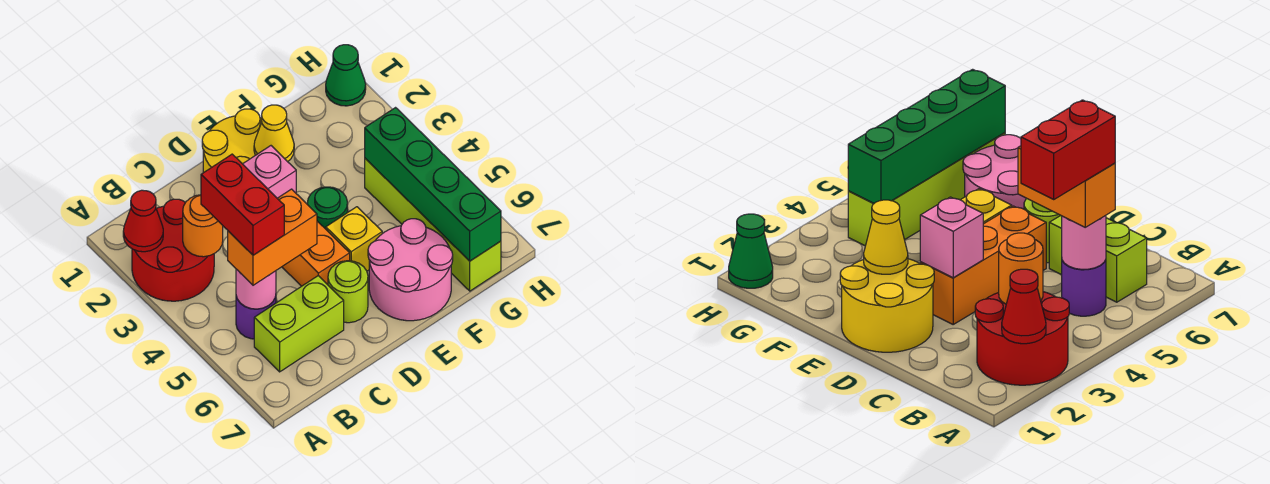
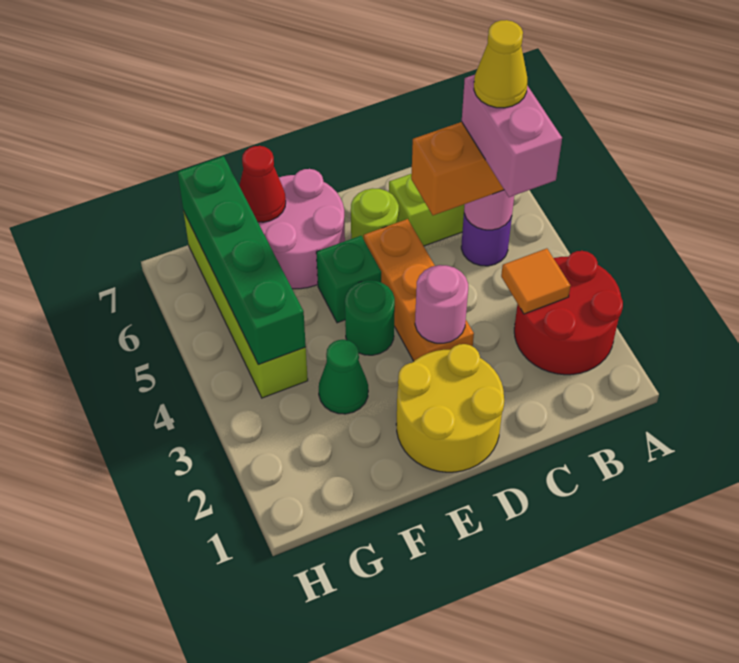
red 1x1 cone [123,190,163,252] -> red 1x1 cone moved to [239,146,286,222]
orange 1x1 round brick [183,195,223,257] -> orange 1x1 tile [501,248,570,314]
red 1x2 brick [201,154,284,255] -> pink 1x2 brick [462,75,562,197]
pink 1x1 brick [243,146,296,198] -> pink 1x1 round brick [415,265,468,343]
yellow 1x1 cone [254,105,294,162] -> yellow 1x1 cone moved to [474,20,527,108]
yellow 1x1 brick [326,207,382,271] -> green 1x1 brick [316,236,381,323]
green 1x1 cone [326,45,366,106] -> green 1x1 cone moved to [319,340,368,414]

